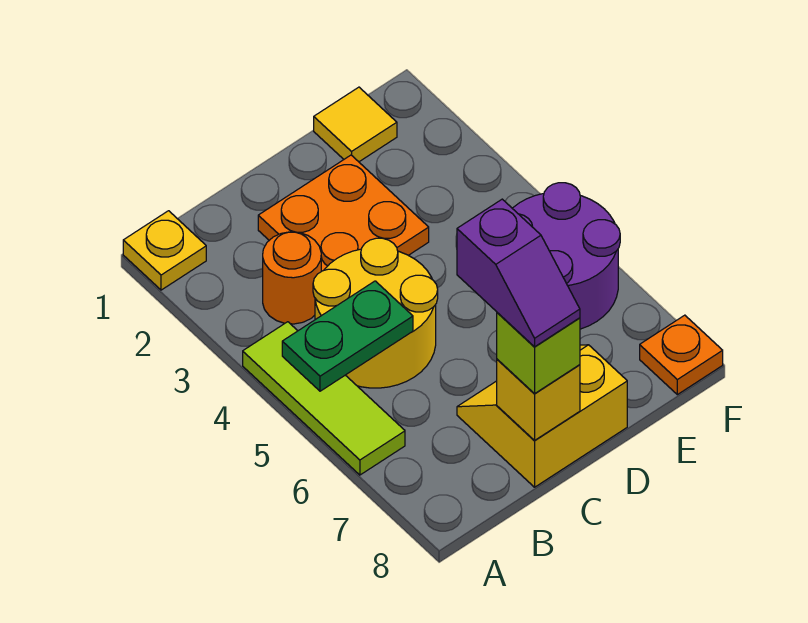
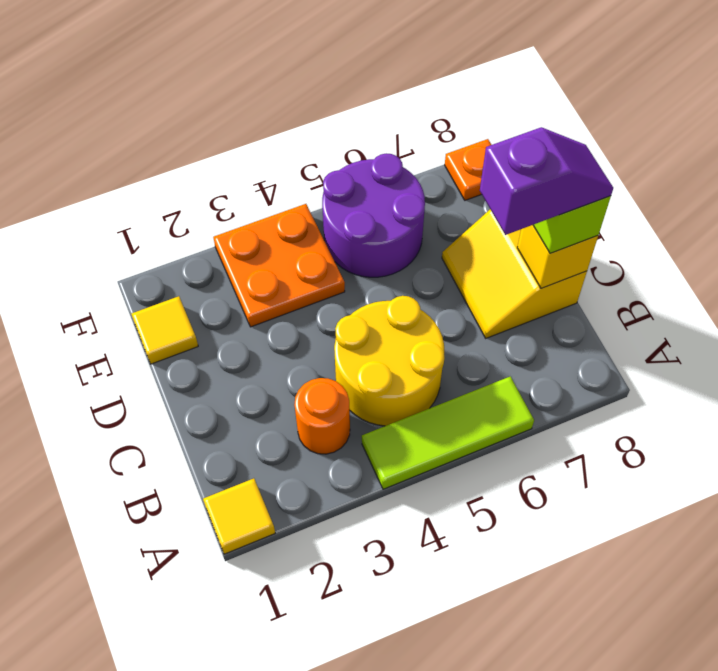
yellow 1x1 plate [123,211,206,290] -> yellow 1x1 tile [203,478,275,554]
green 1x2 plate [282,281,413,391] -> none
orange 2x2 plate [258,155,429,271] -> orange 2x2 plate moved to [213,204,345,327]

